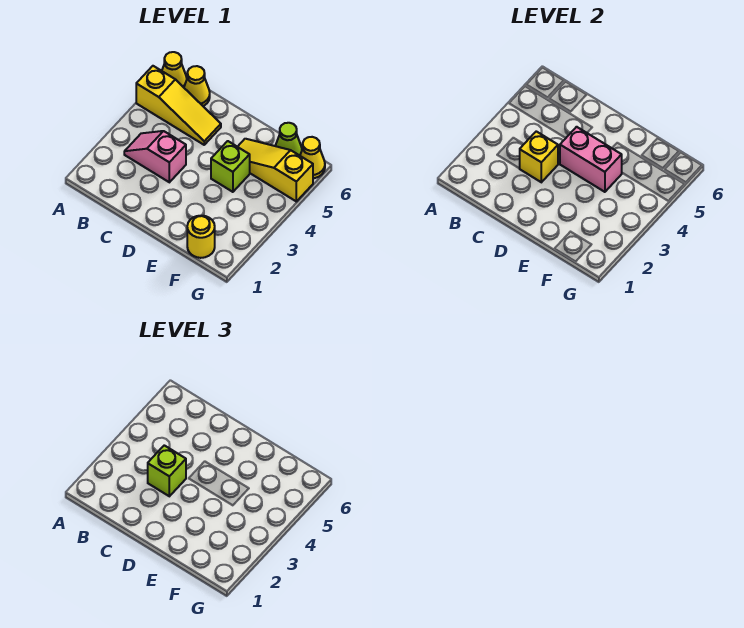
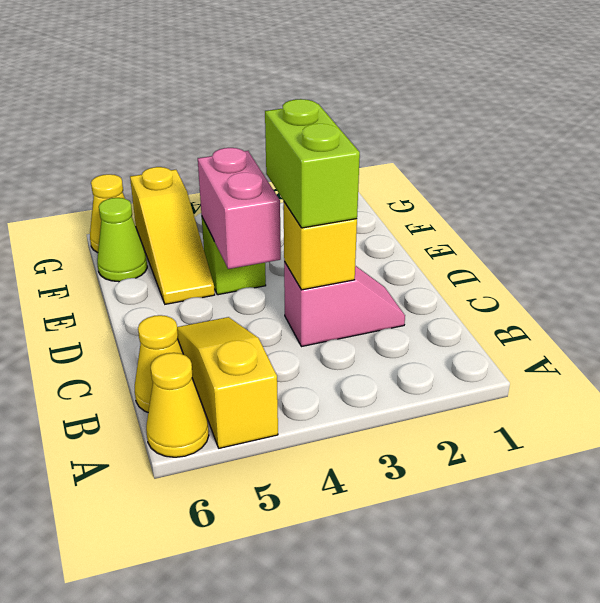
pink 1x2 slope [124,131,186,182] -> pink 1x2 slope turned to [284,262,405,347]
lime 1x1 brick [148,445,186,496] -> lime 1x2 brick [265,99,360,228]
yellow 1x1 round brick [187,216,215,258] -> none

